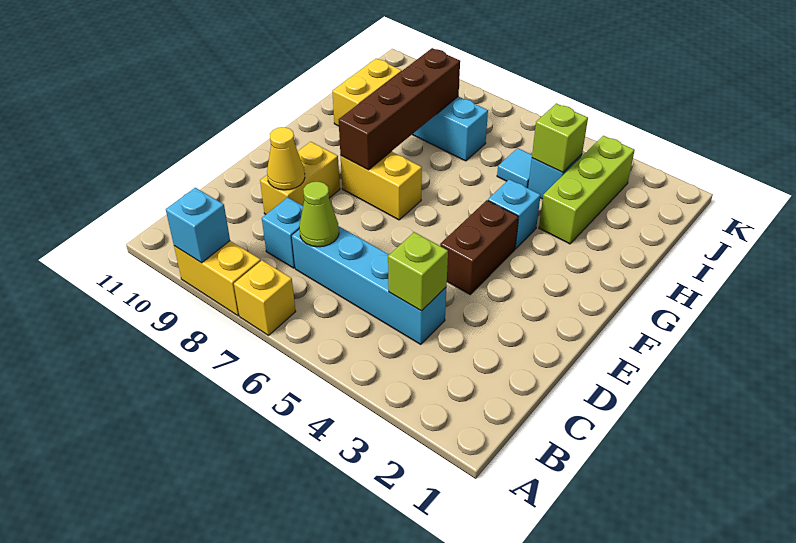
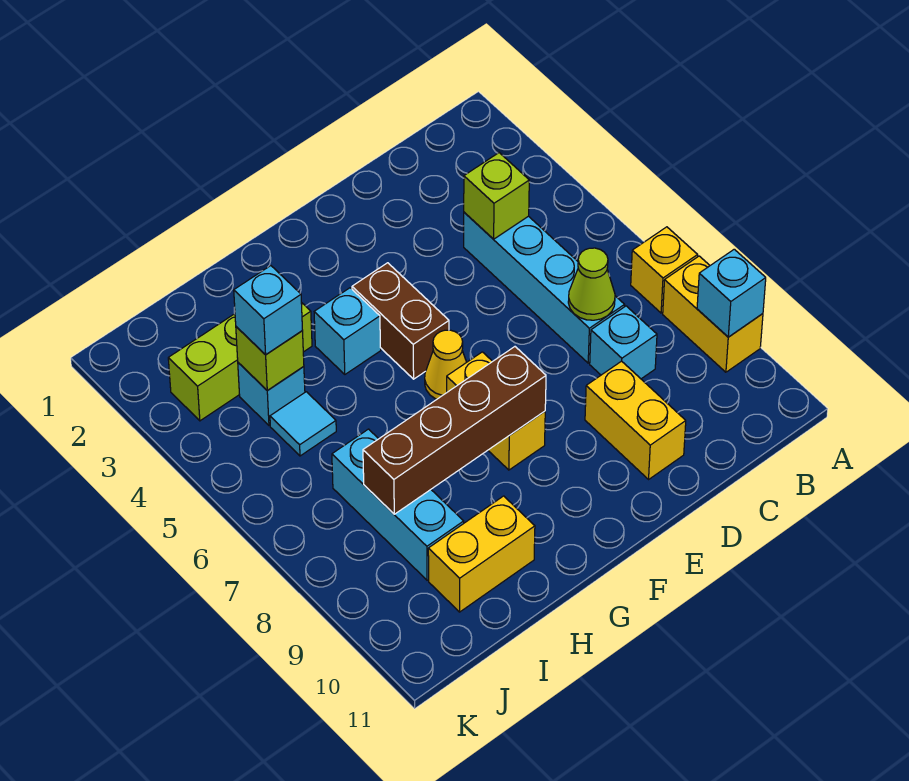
yellow 1x2 brick [260,142,340,214] -> yellow 1x2 brick turned to [585,361,686,479]
yellow 1x1 cone [267,127,305,190] -> yellow 1x1 cone moved to [425,330,467,399]
brown 1x2 brick [440,200,519,294] -> brown 1x2 brick turned to [352,263,449,379]
none -> cyan 1x1 brick [234,266,302,355]

